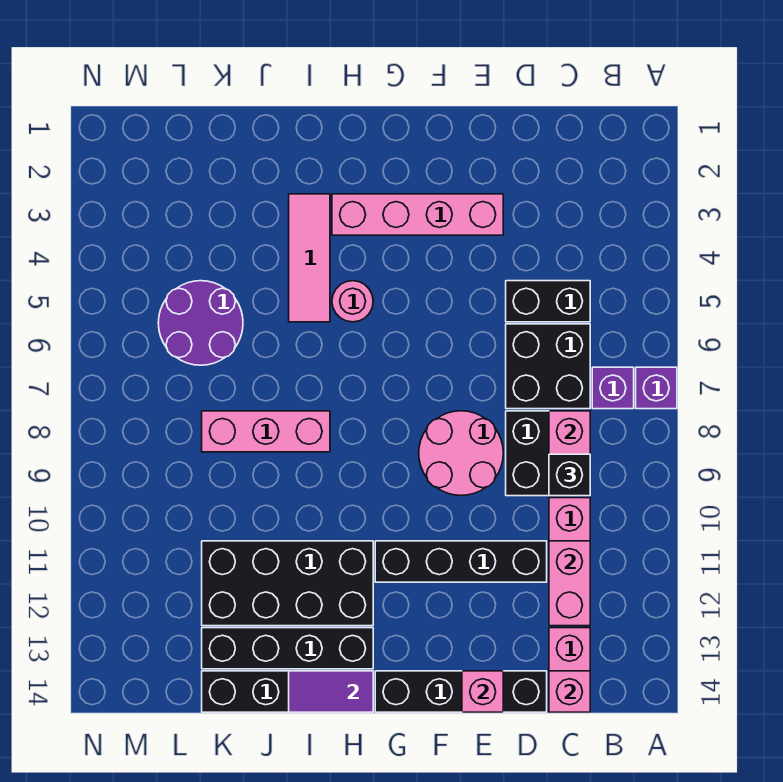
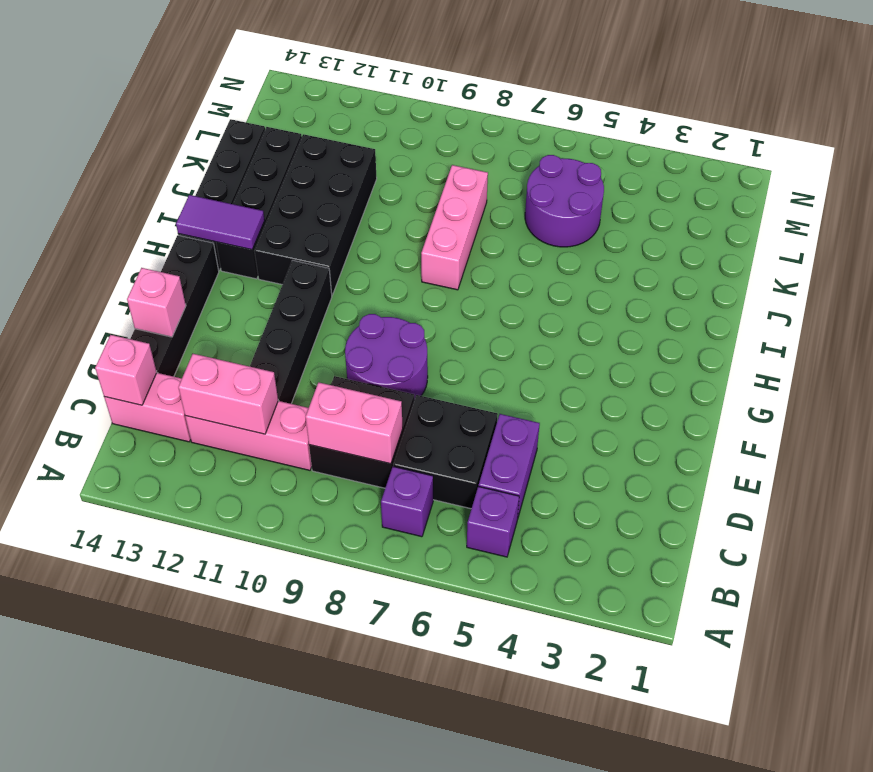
purple 1x1 brick [636,367,677,409] -> purple 1x1 brick moved to [467,486,519,557]
black 1x2 brick [506,281,590,322] -> purple 1x2 brick [479,414,540,519]
black 1x1 brick [549,454,590,496] -> none
pink 1x4 brick [332,194,503,235] -> none
pink 2x2 round brick [419,411,503,495] -> purple 2x2 round brick [345,314,428,400]
pink 1x1 round brick [332,281,373,322] -> none
purple 1x2 tile [289,671,373,712] -> purple 1x2 tile turned to [176,195,265,250]
pink 1x3 tile [289,194,330,322] -> none

